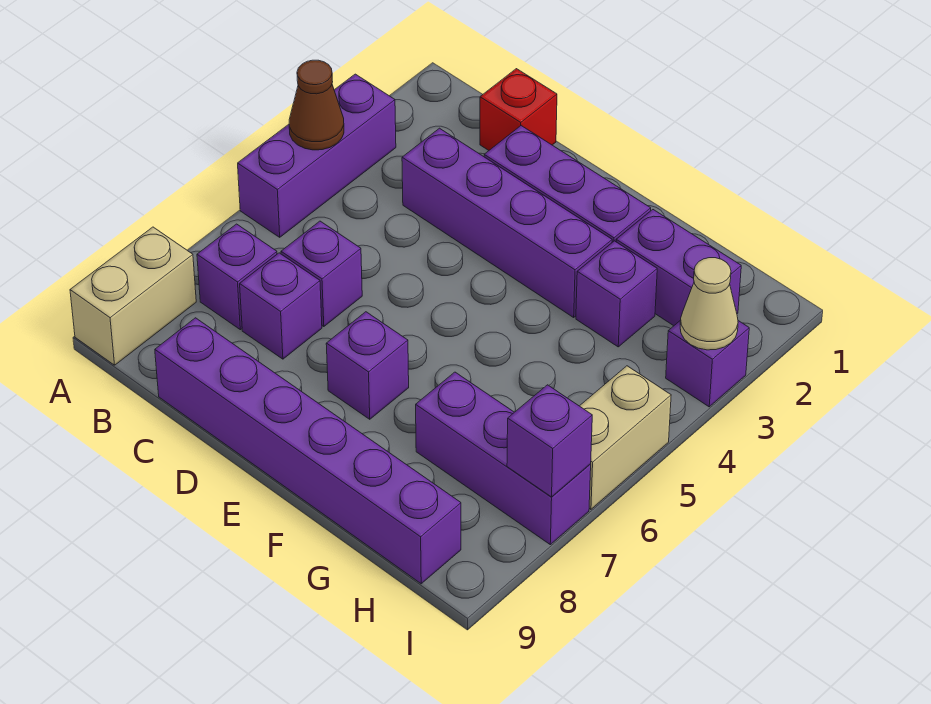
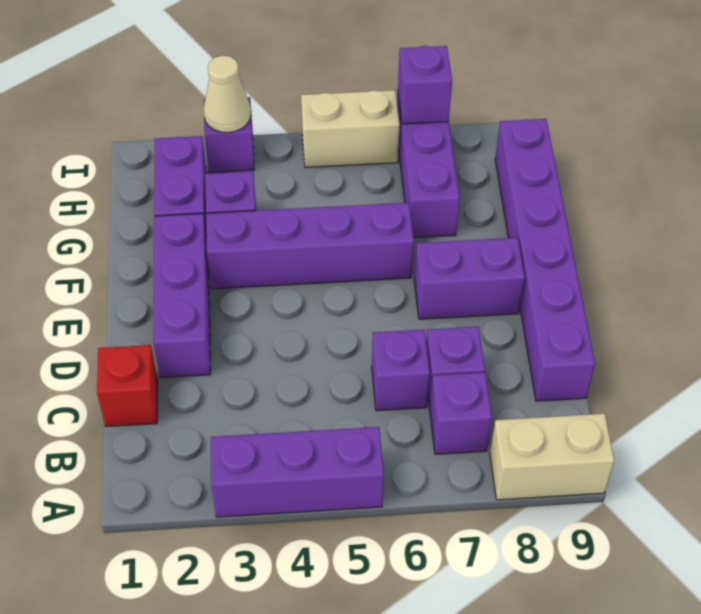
brown 1x1 cone [289,60,344,150] -> none
purple 1x4 brick [402,128,612,317] -> purple 1x4 brick turned to [206,203,414,289]
purple 1x1 brick [326,312,409,419] -> purple 1x2 brick [414,238,525,319]

